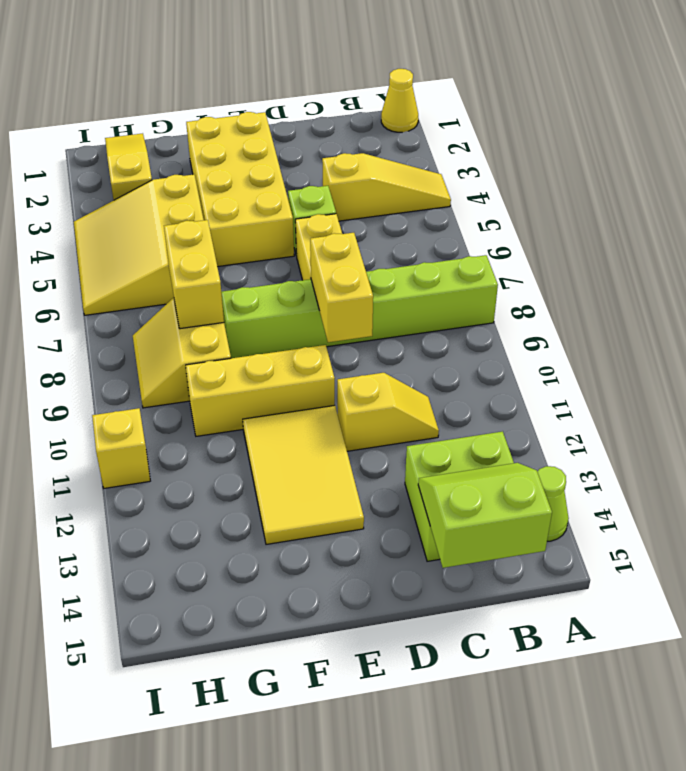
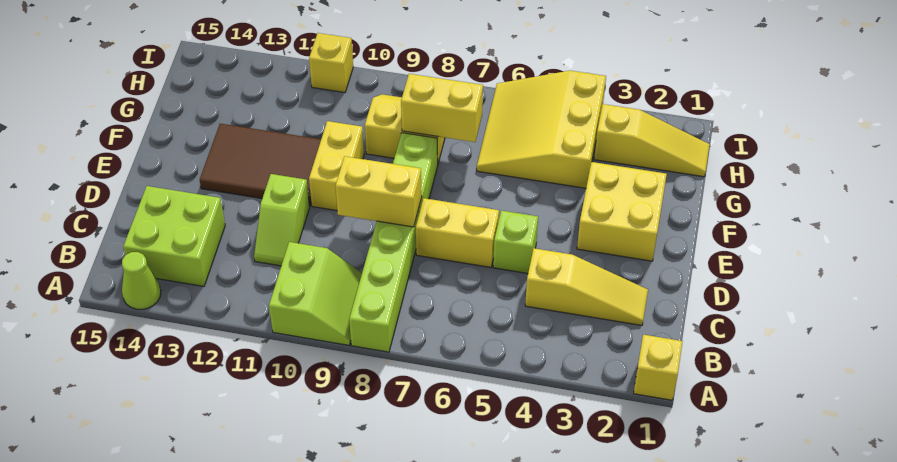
yellow 1x1 cone [381,69,418,132] -> yellow 1x1 brick [634,335,683,400]
yellow 1x3 slope [322,153,451,221] -> yellow 1x3 slope turned to [525,248,648,325]
lime 2x2 slope [418,463,552,568] -> lime 2x2 slope moved to [269,242,362,345]
yellow 1x2 slope [337,373,439,451] -> lime 1x2 slope [254,174,310,266]
yellow 2x4 brick [186,112,294,267] -> yellow 2x2 brick [577,162,667,261]
yellow 1x3 brick [186,345,335,436] -> yellow 1x2 brick [309,121,364,210]
yellow 2x3 tile [243,405,364,544] -> brown 2x3 tile [200,124,321,206]
yellow 3x3 slope [74,174,204,315] -> yellow 3x3 slope turned to [477,71,606,188]

